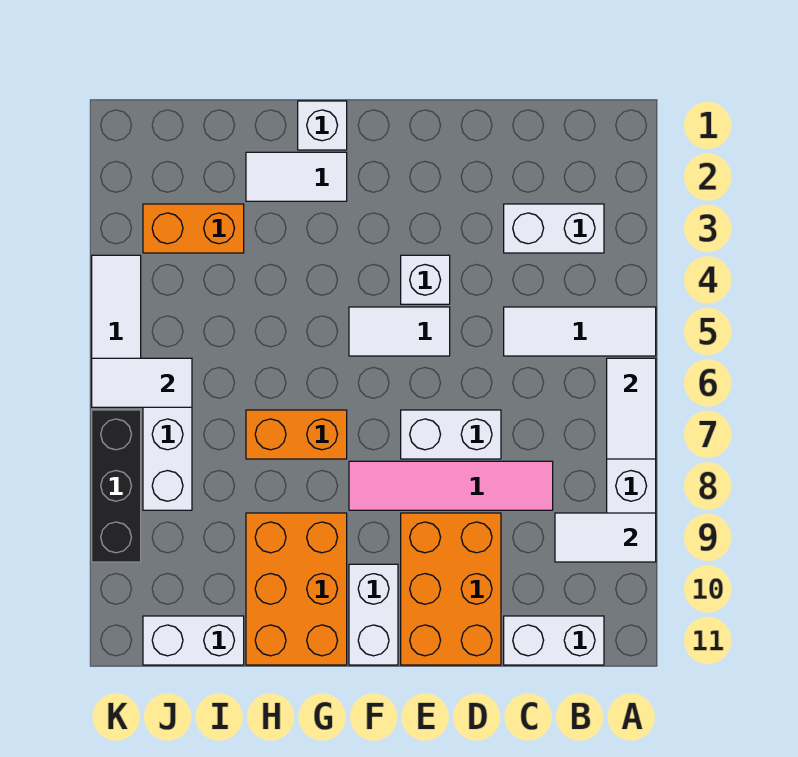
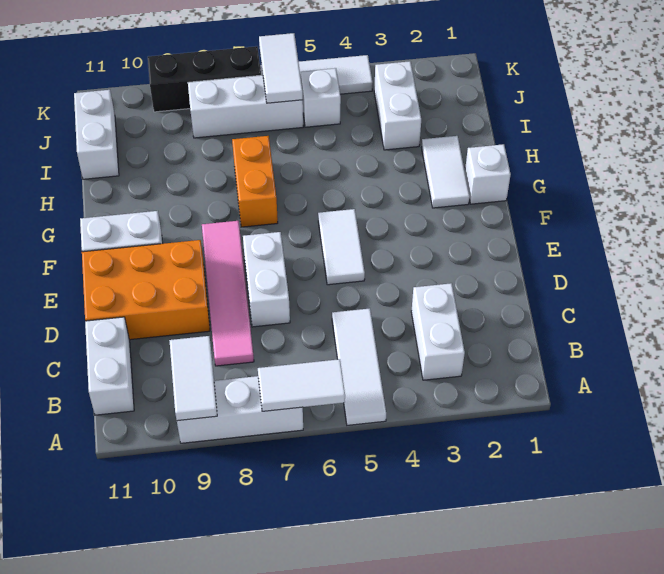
white 1x1 brick [401,255,450,304] -> white 1x1 brick moved to [301,68,341,127]
orange 2x3 brick [246,513,347,665] -> none
orange 1x2 brick [143,204,244,253] -> white 1x2 brick [374,61,421,150]

